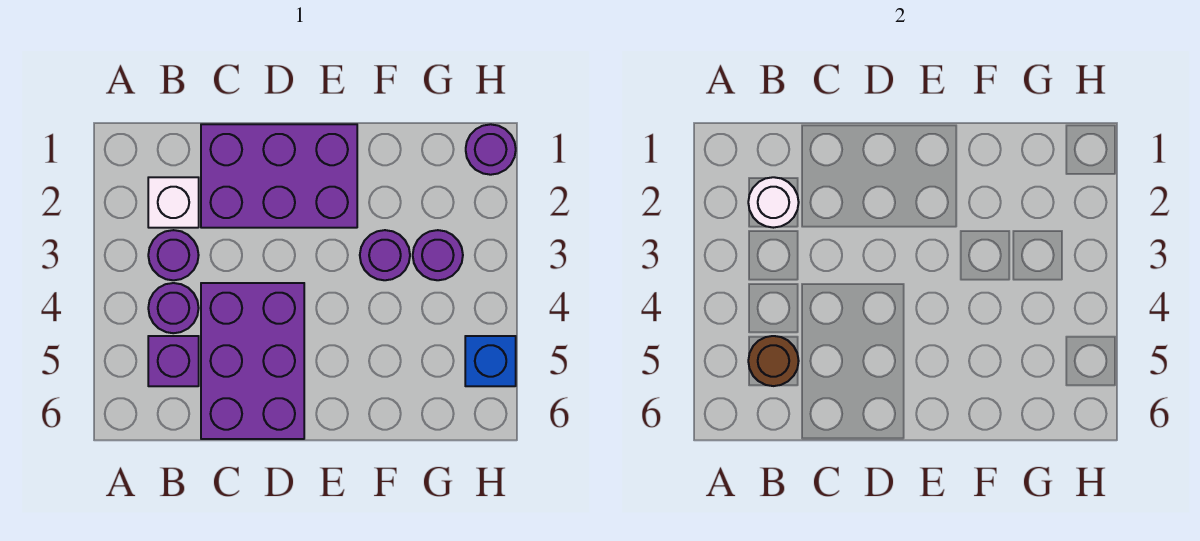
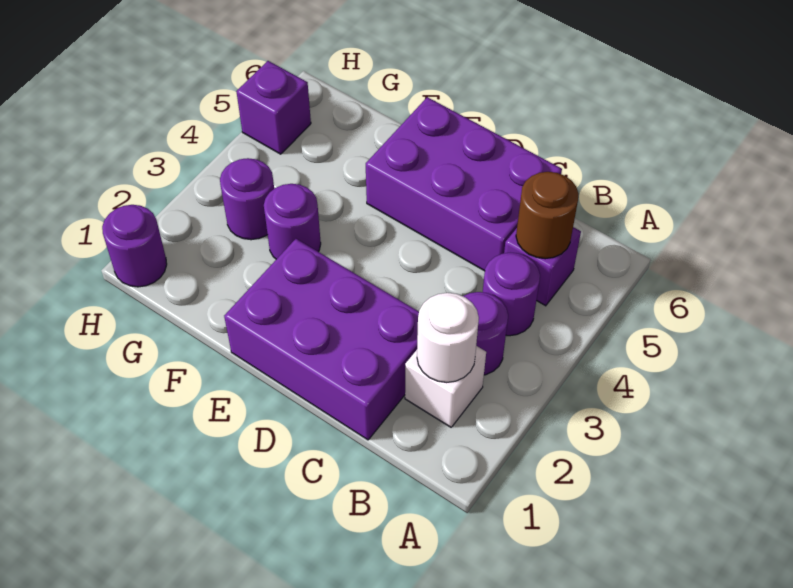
purple 2x3 brick [201,283,304,439] -> purple 2x3 brick turned to [366,97,562,271]
blue 1x1 brick [465,336,516,386] -> purple 1x1 brick [236,61,311,154]

